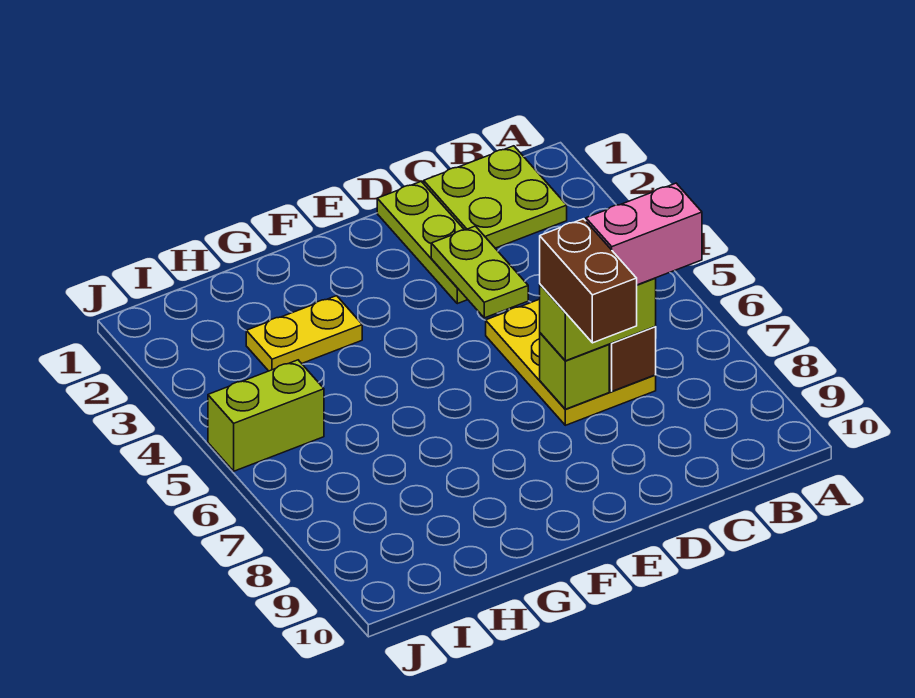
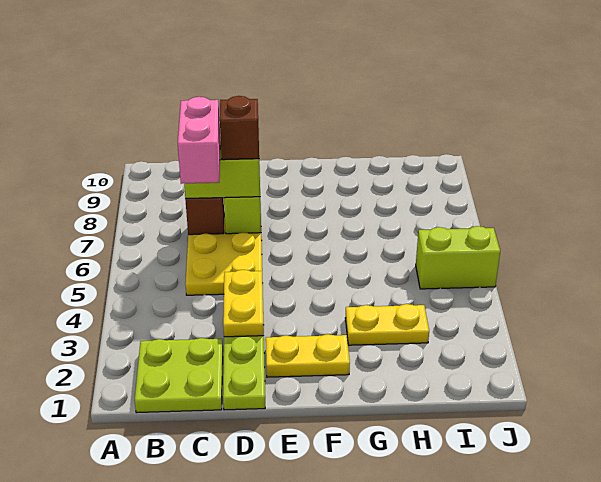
pink 1x2 brick [586,183,702,285] -> pink 1x2 brick turned to [178,97,220,184]
lime 1x2 plate [431,226,528,318] -> yellow 1x2 plate [223,270,264,337]
brown 1x2 brick [540,219,637,343] -> brown 1x1 brick [220,96,259,160]
none -> yellow 1x2 plate [266,334,350,377]

